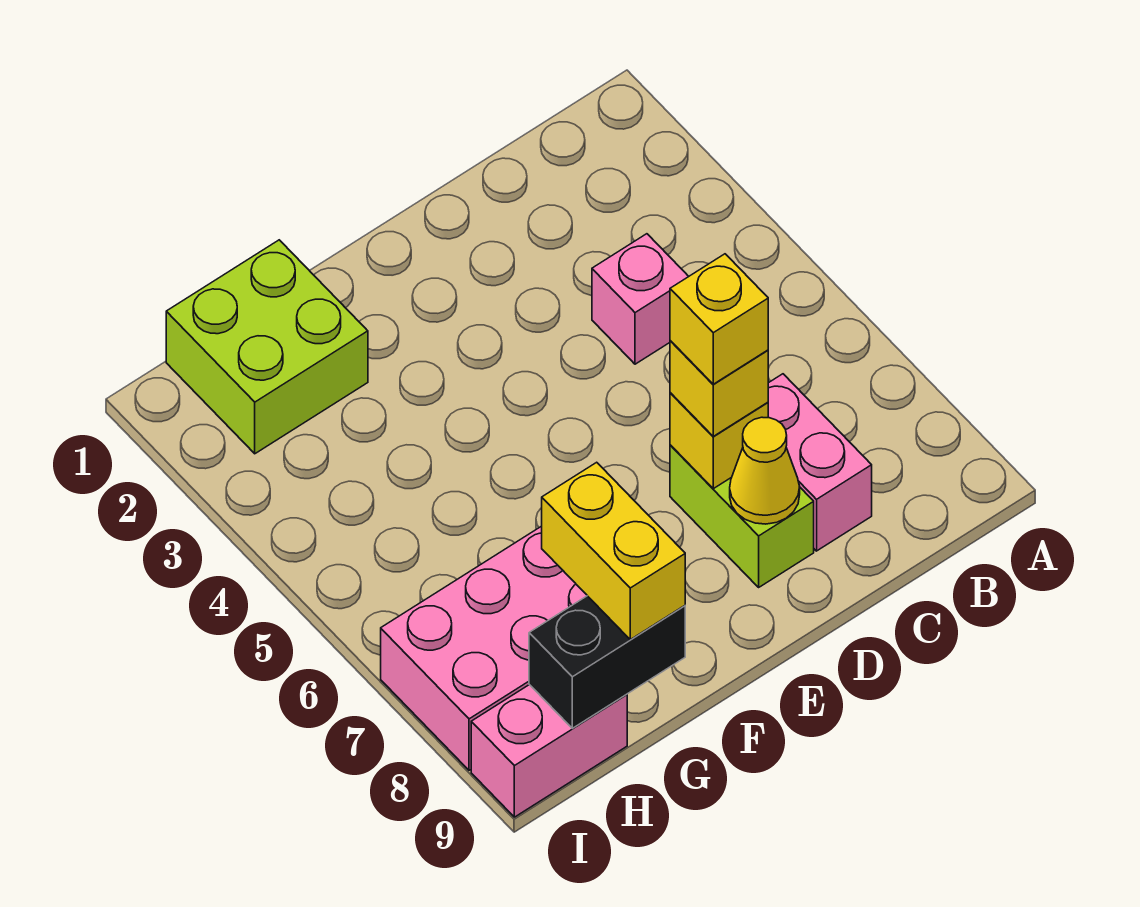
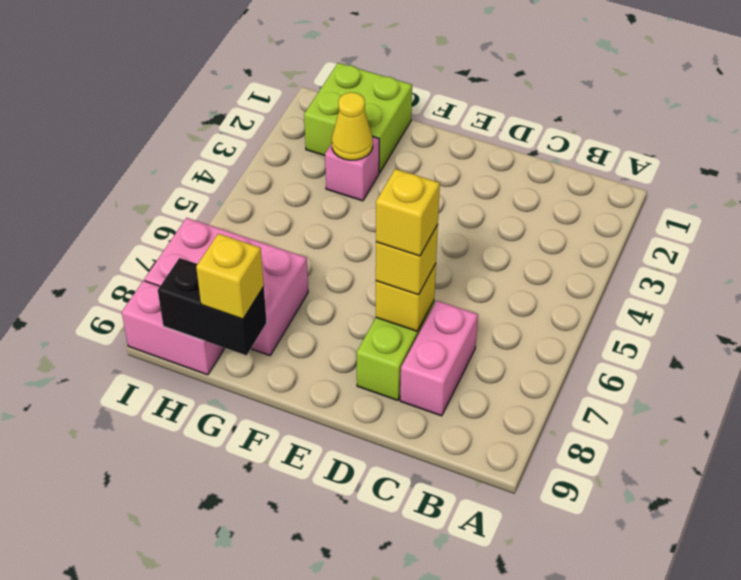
pink 1x1 brick [592,234,689,364] -> pink 1x1 brick moved to [325,137,379,201]
yellow 1x1 cone [730,417,800,524] -> yellow 1x1 cone moved to [332,92,373,160]
yellow 1x2 brick [542,462,685,639] -> yellow 1x1 brick [196,234,264,319]

